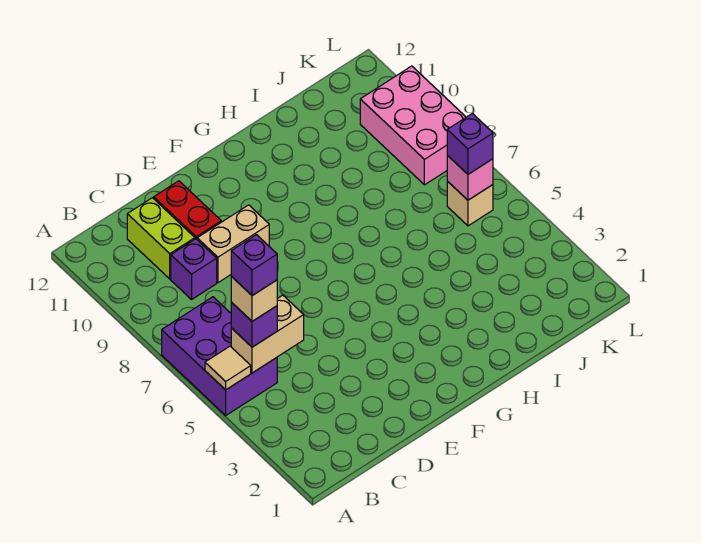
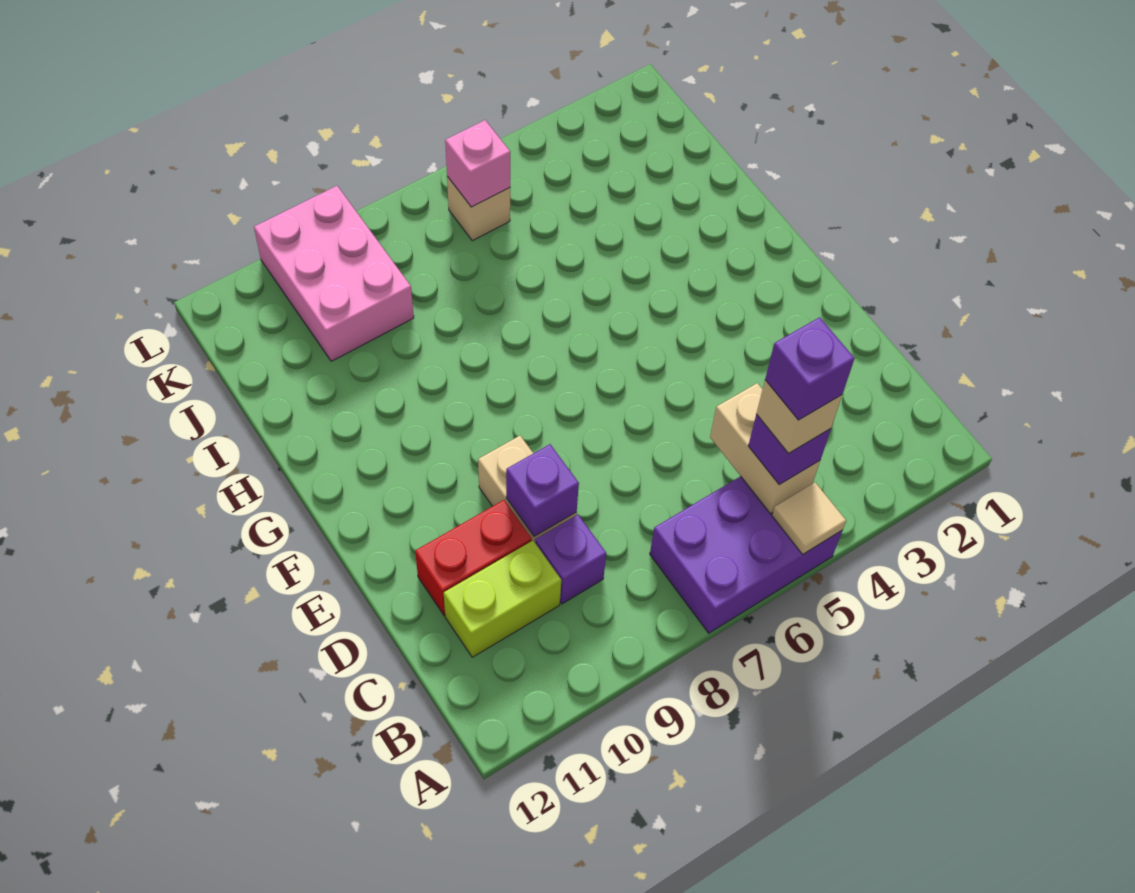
purple 1x1 brick [447,113,493,174] -> purple 1x1 brick moved to [506,444,579,537]
pink 2x3 brick [360,66,466,185] -> pink 2x3 brick turned to [254,186,414,361]

